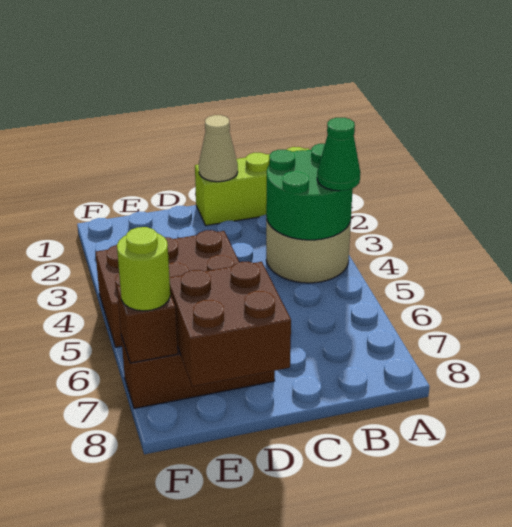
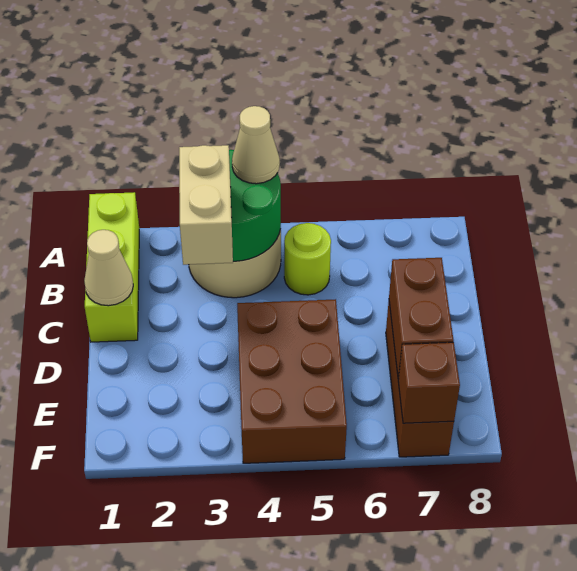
green 1x1 cone [317,118,360,191] -> tan 1x1 cone [232,106,280,184]
none -> tan 1x2 brick [179,145,233,265]
brown 2x2 brick [169,262,291,386] -> brown 1x2 brick [389,258,453,379]
lime 1x1 round brick [117,227,170,311] -> lime 1x1 round brick moved to [284,223,331,295]

